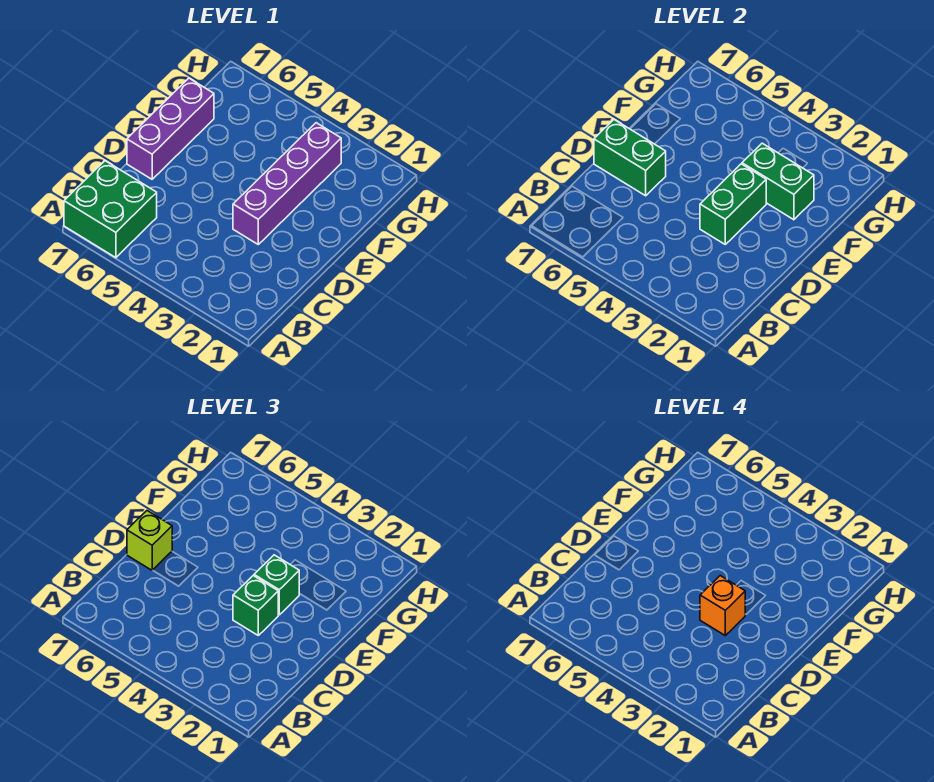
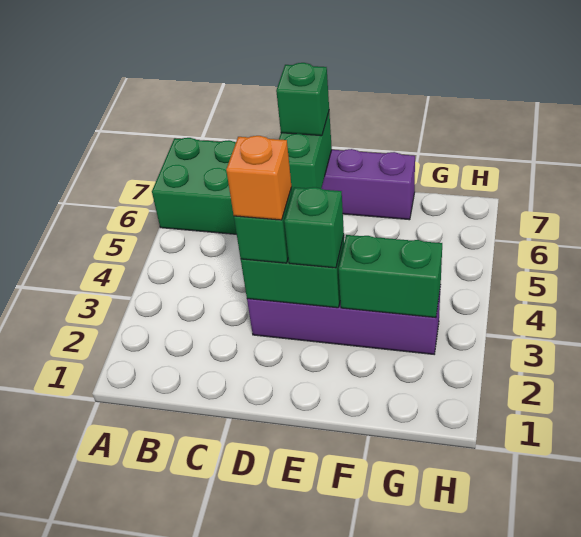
lime 1x1 brick [127,511,172,570] -> green 1x1 brick [276,63,329,136]
green 1x2 brick [742,143,814,220] -> green 1x2 brick turned to [339,235,442,318]

